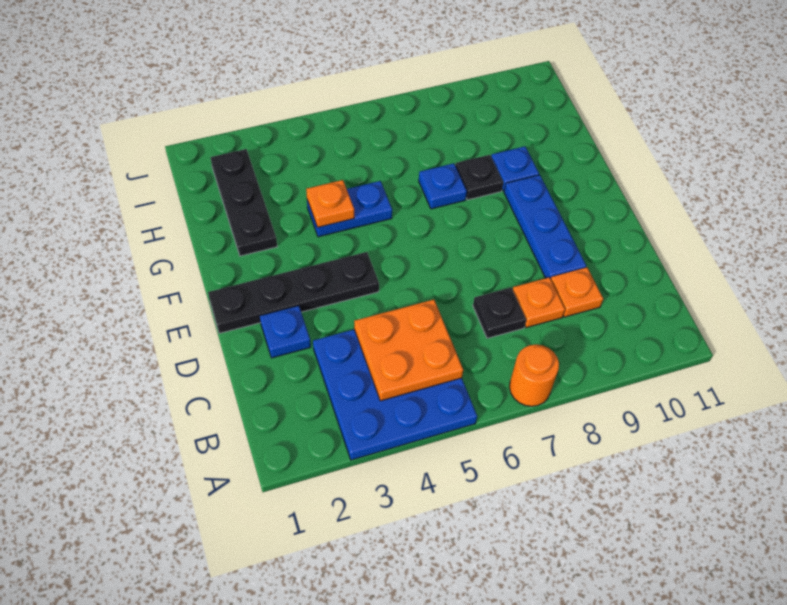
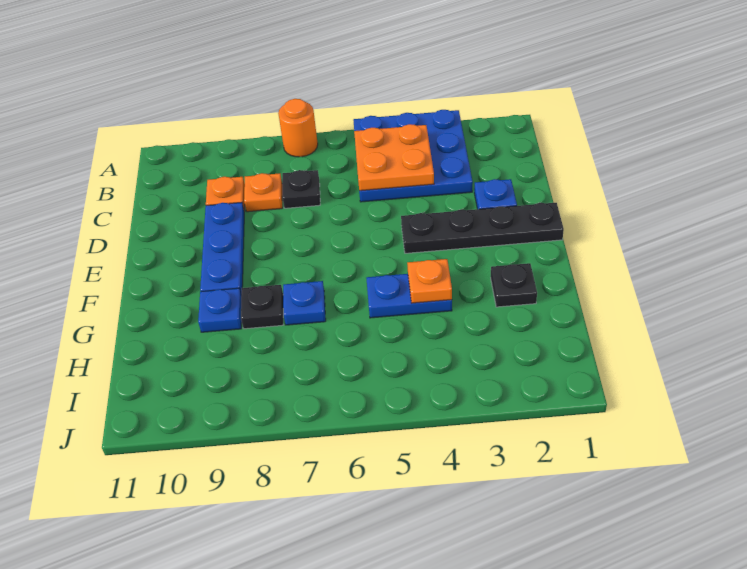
black 1x3 plate [211,149,277,256] -> black 1x1 plate [491,263,537,307]

